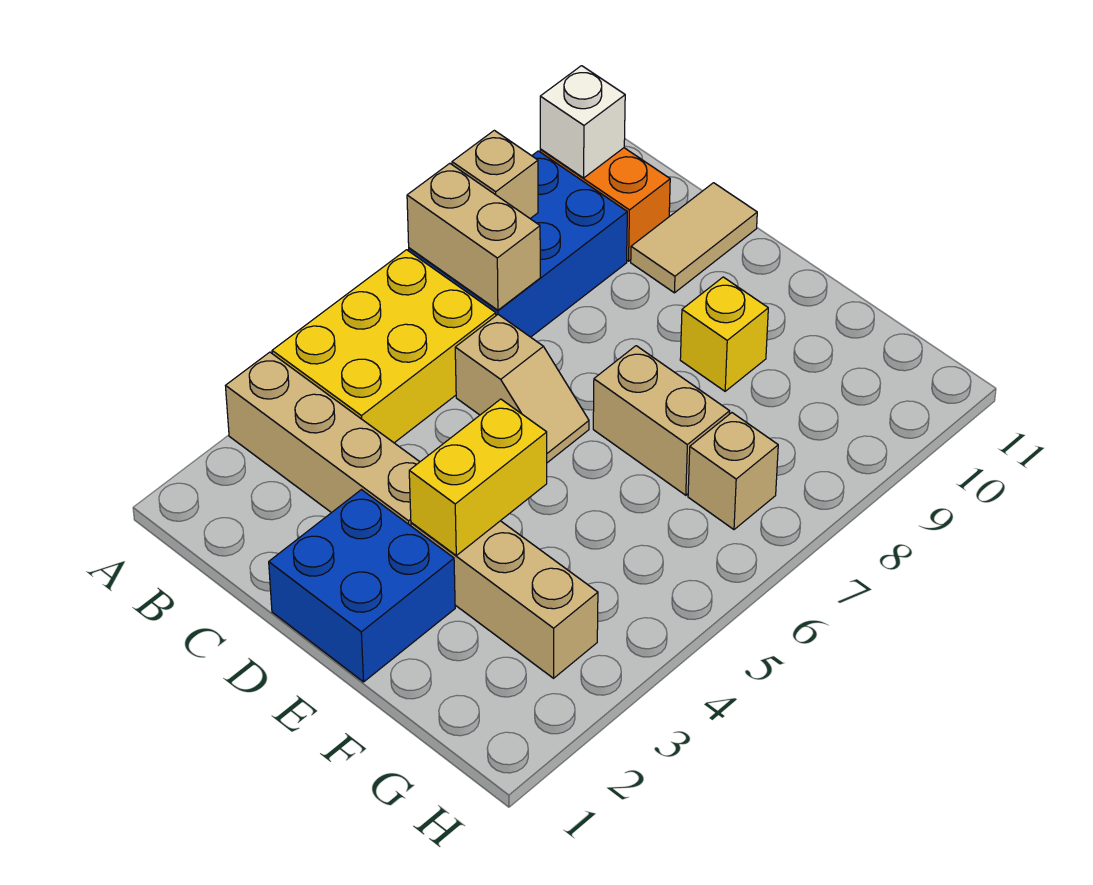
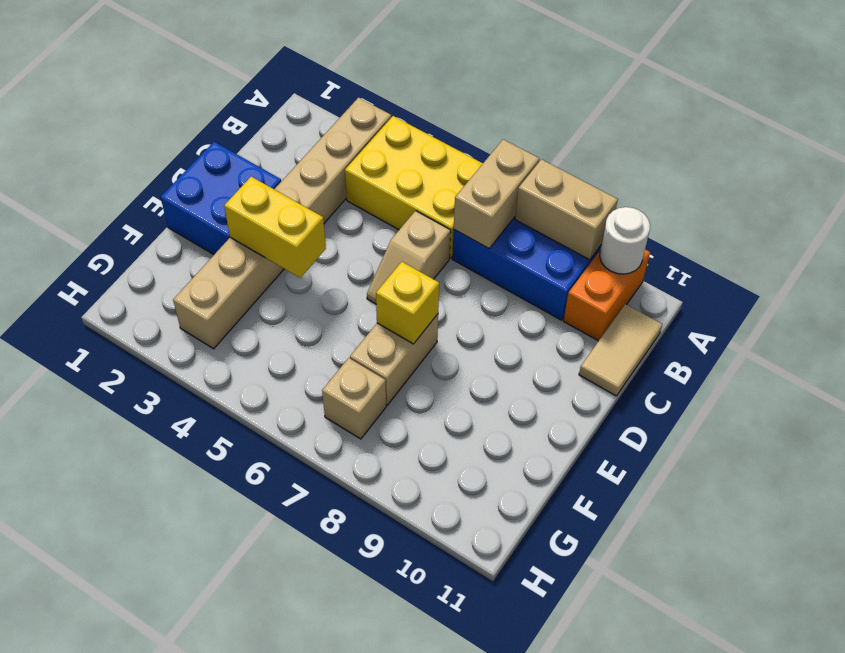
tan 1x1 brick [452,130,538,218] -> tan 1x2 brick [515,159,618,260]
white 1x1 brick [540,66,625,178] -> white 1x1 round brick [600,207,650,274]
tan 1x2 tile [631,183,757,293] -> tan 1x2 tile turned to [579,304,662,396]
yellow 1x1 brick [680,277,768,391] -> yellow 1x1 brick moved to [376,262,439,344]

